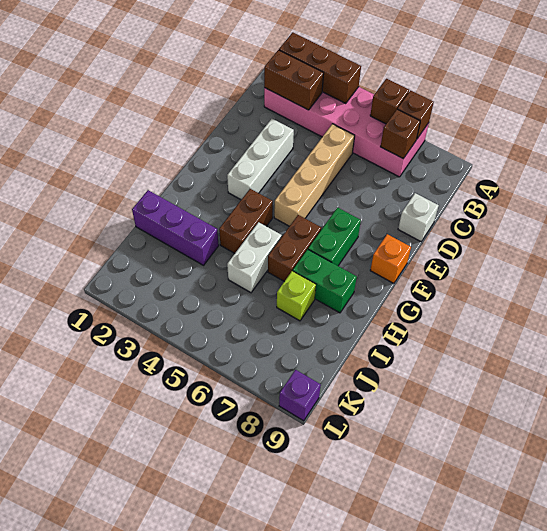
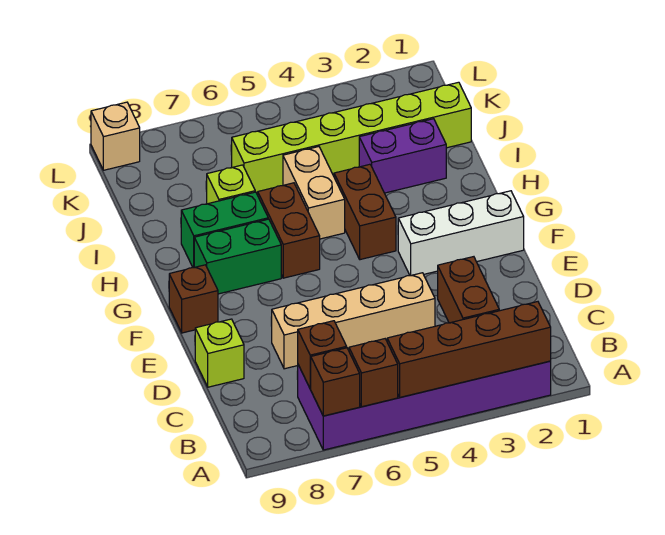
pink 2x6 brick [264,87,429,177] -> purple 2x6 brick [298,361,551,450]
brown 1x3 brick [279,32,361,103] -> brown 1x4 brick [387,302,551,397]
brown 1x2 brick [264,50,324,110] -> brown 1x2 brick turned to [438,257,499,323]
tan 1x4 brick [274,124,355,226] -> tan 1x4 brick turned to [271,273,435,369]
white 1x3 brick [227,119,294,200] -> white 1x3 brick turned to [398,191,524,276]
white 1x1 brick [398,193,439,242] -> lime 1x1 brick [195,319,244,387]
green 1x2 brick [308,208,361,266] -> green 1x2 brick turned to [194,219,281,294]
orange 1x1 brick [370,234,411,283] -> brown 1x1 brick [169,265,218,333]
white 1x2 brick [227,222,282,293] -> tan 1x2 brick [283,147,345,239]
purple 1x3 brick [132,190,219,265] -> purple 1x2 brick [359,119,446,193]
none -> lime 1x6 brick [232,82,471,194]
purple 1x1 brick [279,370,321,421] -> tan 1x1 brick [91,102,140,170]

